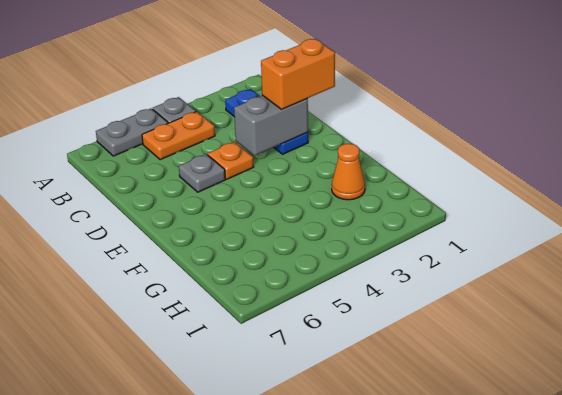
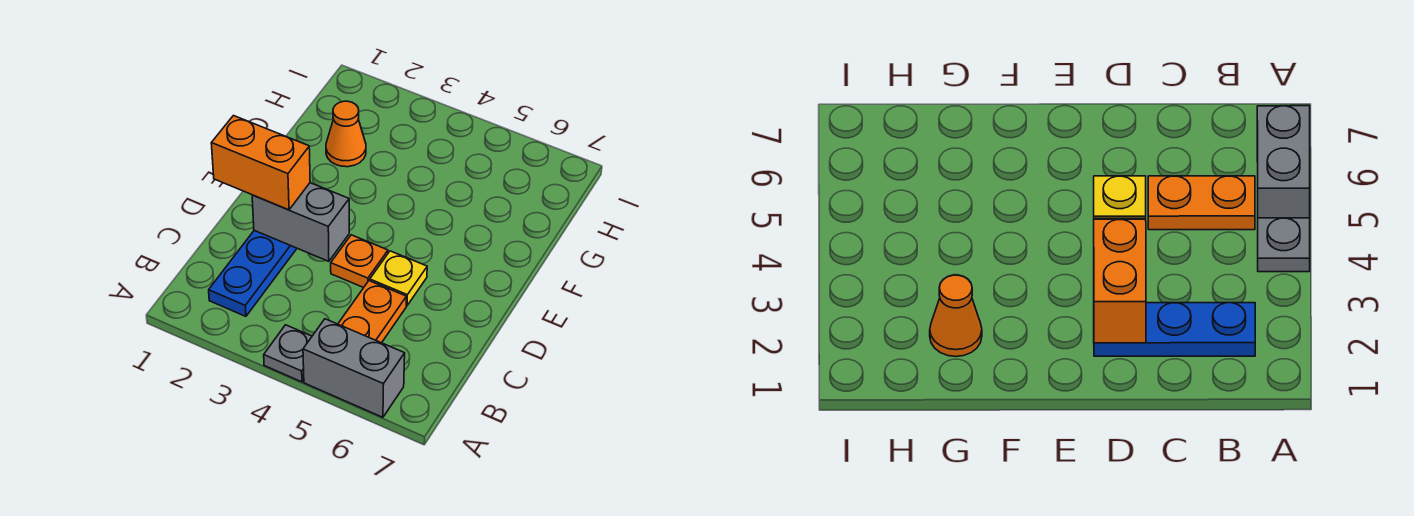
grey 1x2 plate [96,109,168,156] -> grey 1x2 brick [303,319,405,417]
orange 1x2 plate [142,112,215,160] -> orange 1x2 plate turned to [338,281,406,343]
grey 1x1 plate [179,154,225,192] -> yellow 1x1 plate [370,251,427,306]

